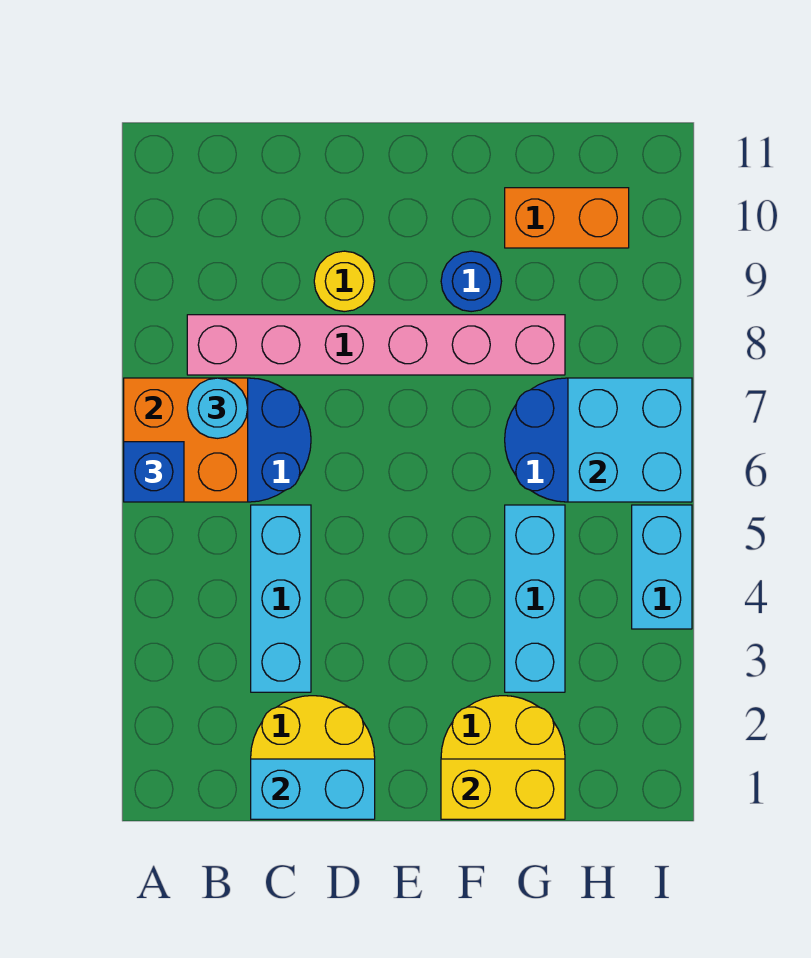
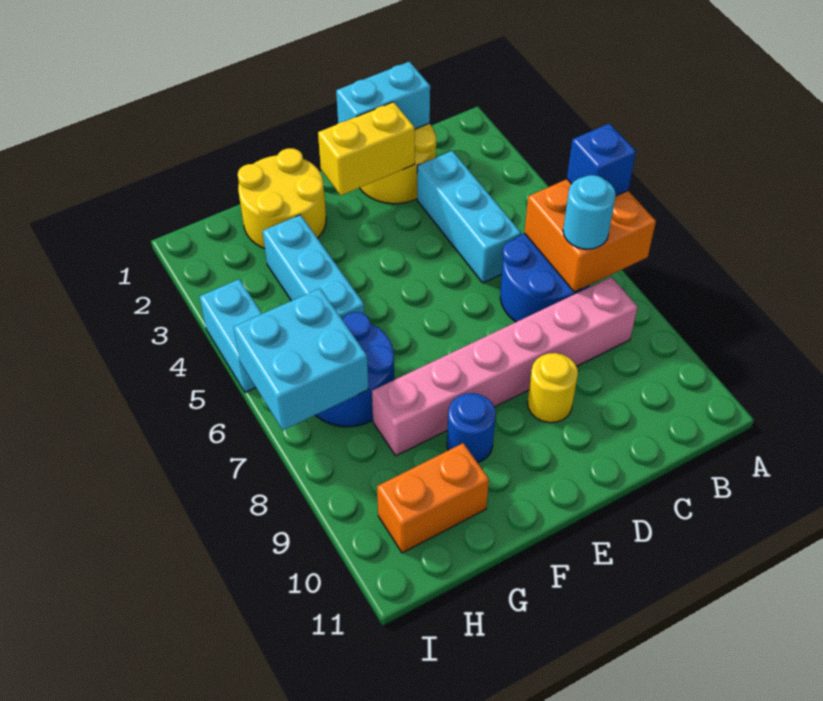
yellow 1x2 brick [441,759,565,819] -> yellow 1x2 brick moved to [318,102,415,196]

